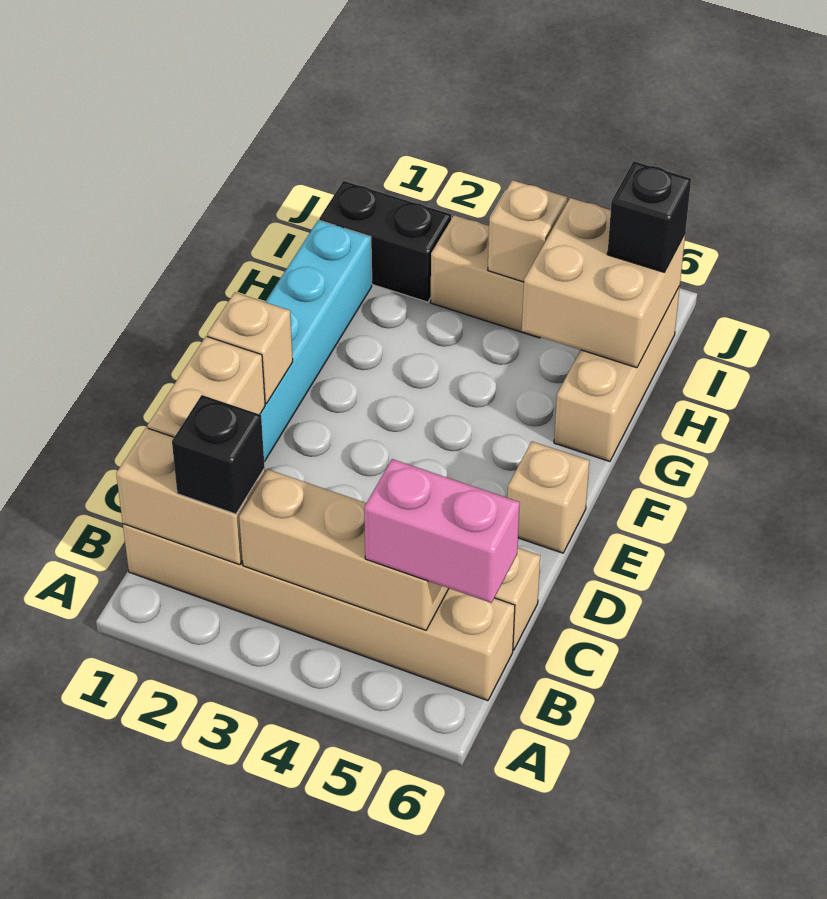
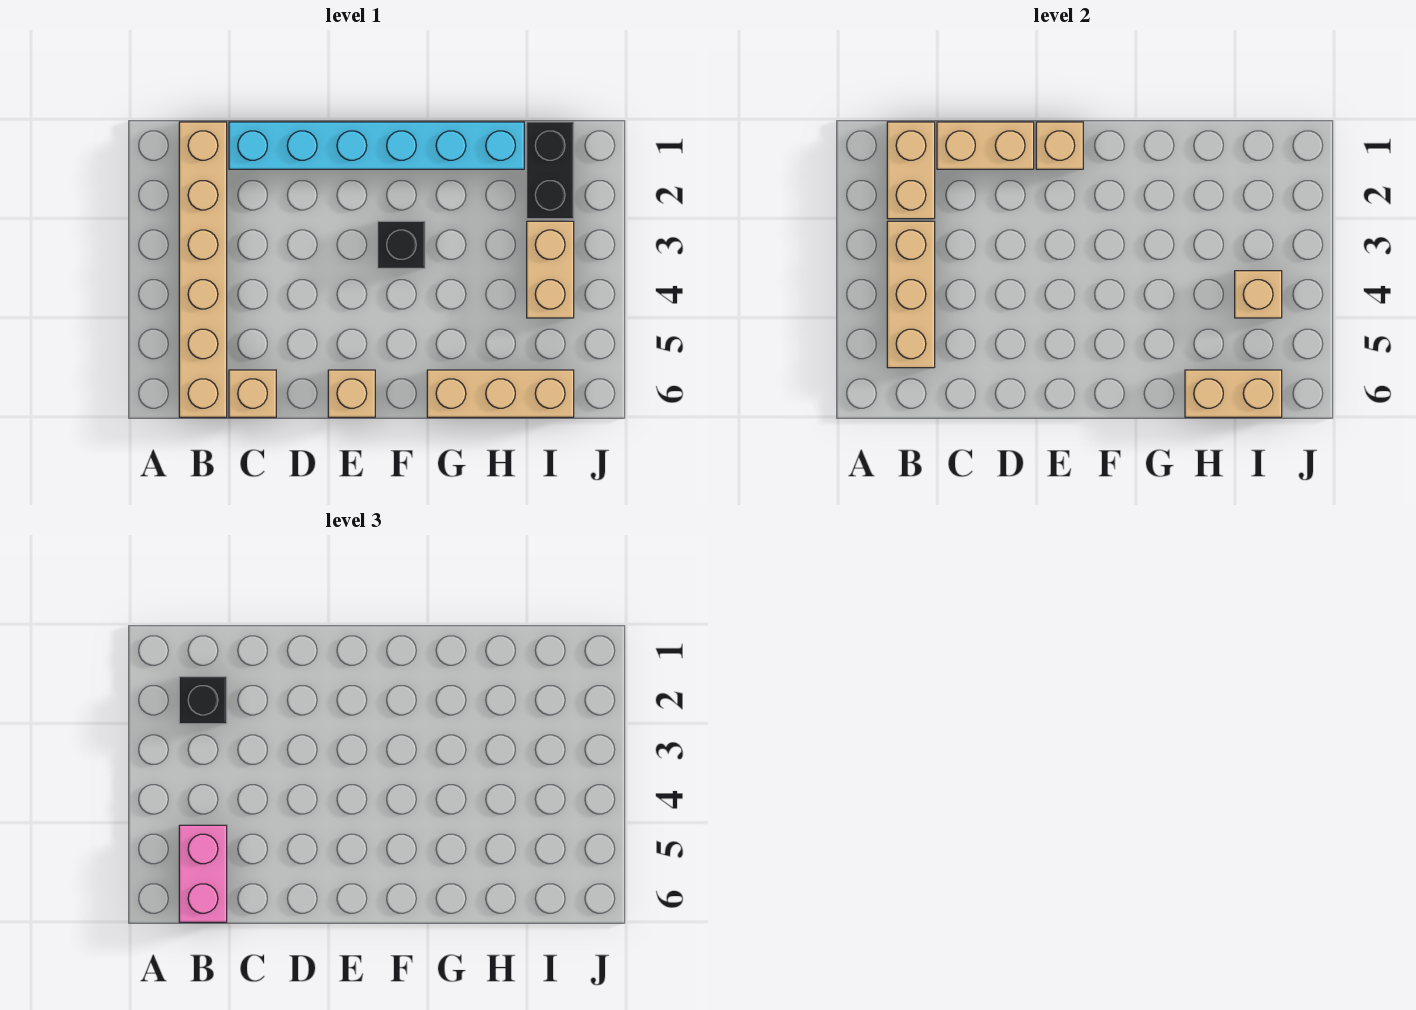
tan 2x2 brick [522,198,685,368] -> tan 1x2 brick [1185,370,1282,417]
black 1x1 brick [607,161,691,272] -> black 1x1 brick moved to [378,221,425,268]

